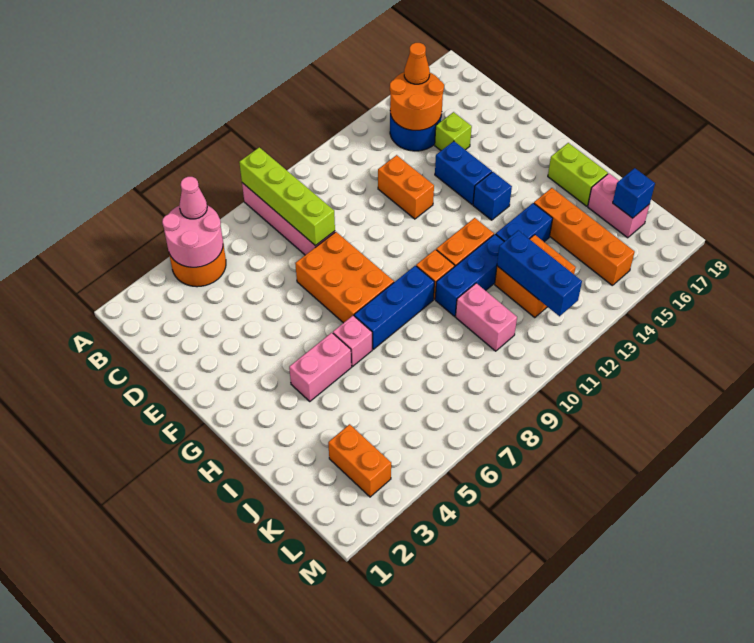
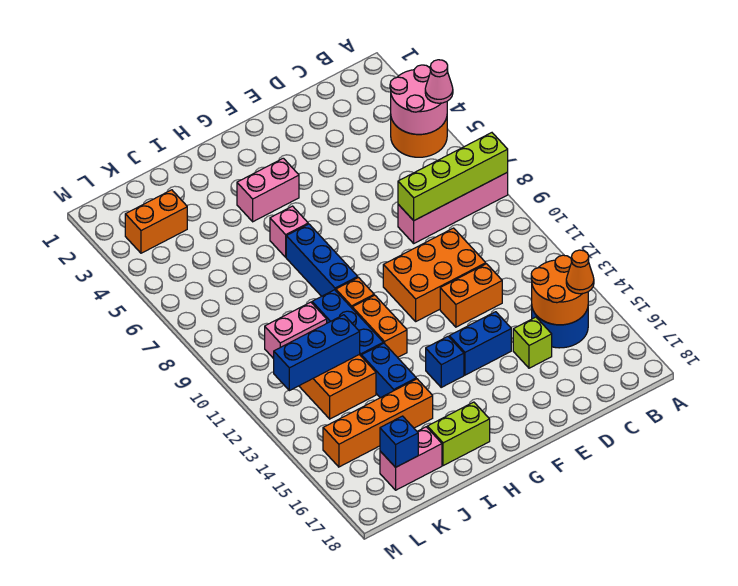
orange 2x3 brick [295,232,394,323] -> orange 2x3 brick moved to [383,228,486,321]
pink 1x2 brick [289,333,352,401] -> pink 1x2 brick turned to [237,158,299,222]

